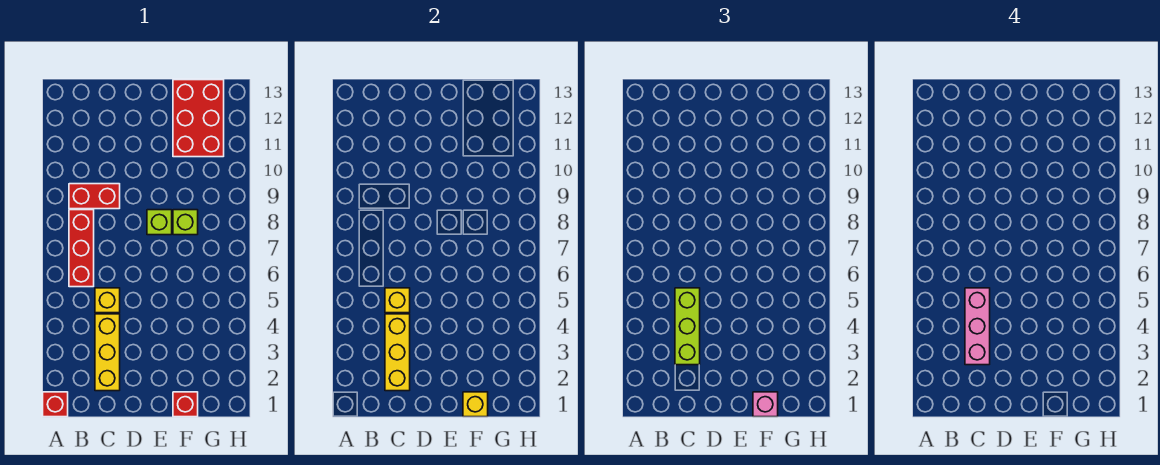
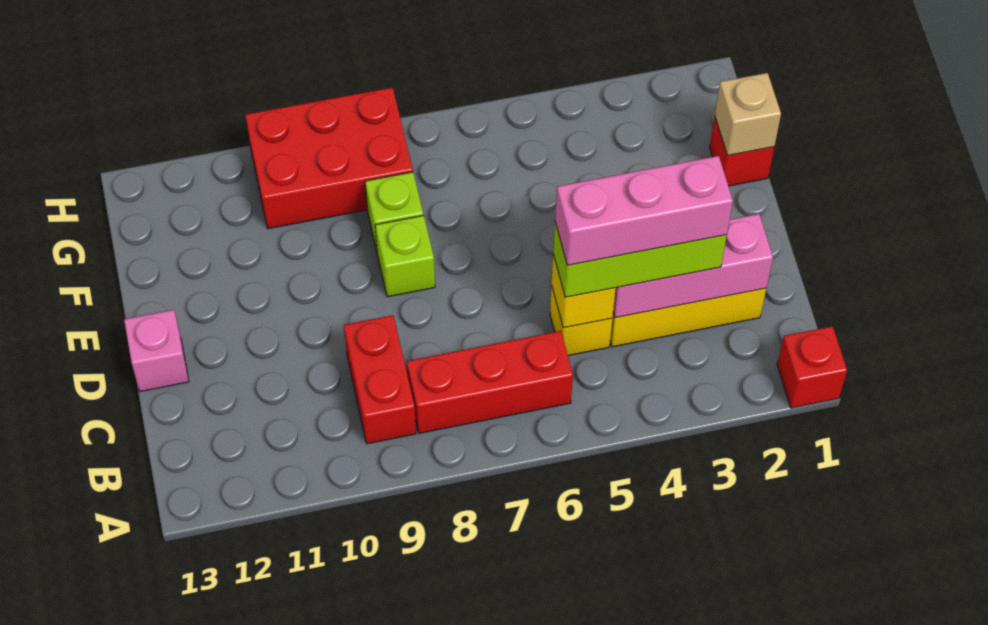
yellow 1x3 brick [385,314,410,391] -> pink 1x3 brick [613,214,773,318]
yellow 1x1 brick [463,392,488,417] -> tan 1x1 brick [715,73,781,155]
pink 1x1 brick [753,392,778,417] -> pink 1x1 brick moved to [124,310,189,392]
red 2x3 brick [173,80,224,157] -> red 2x3 brick moved to [246,88,413,229]

